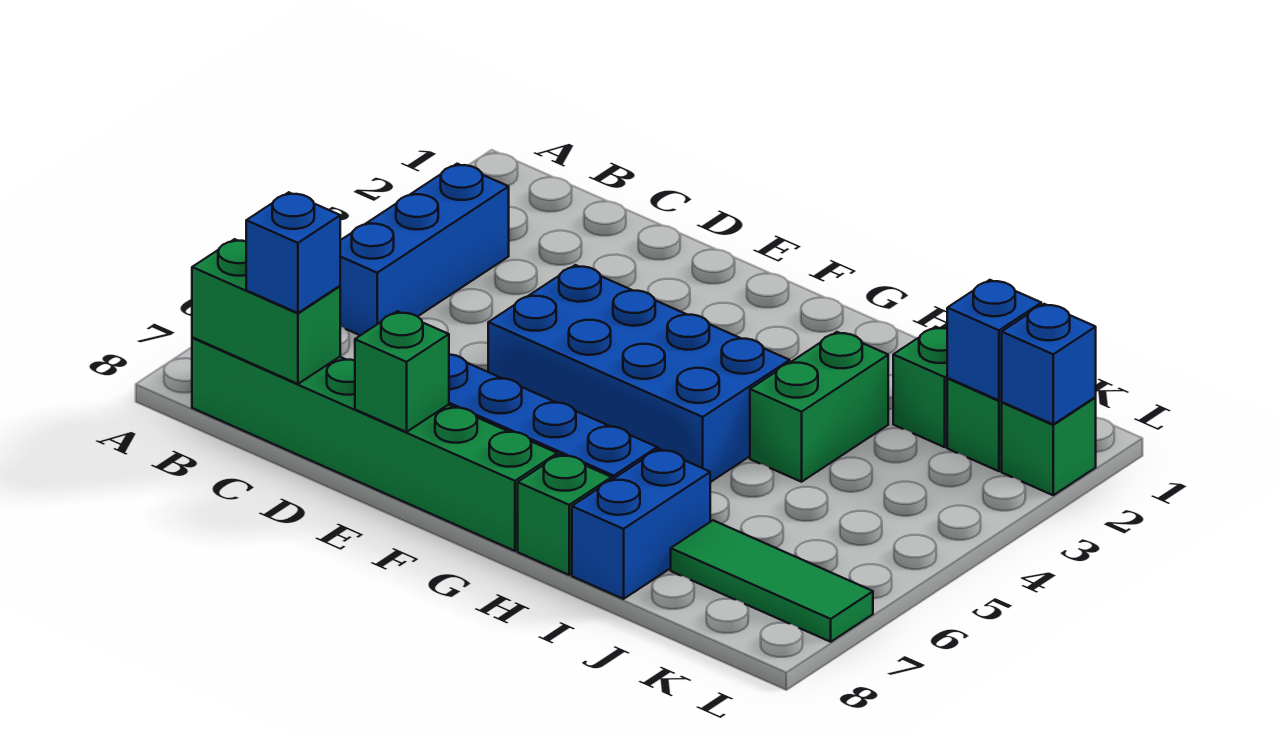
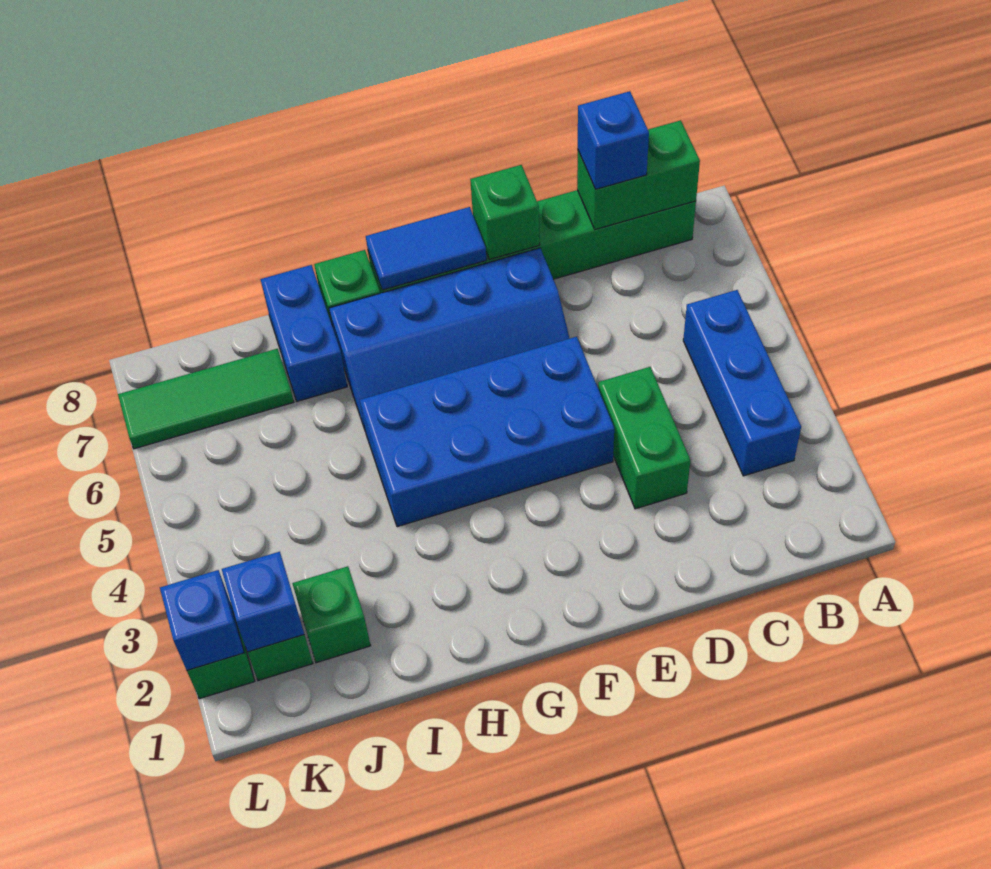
none -> blue 1x2 tile [366,207,487,290]
green 1x2 brick [750,332,888,482] -> green 1x2 brick moved to [598,367,690,509]

